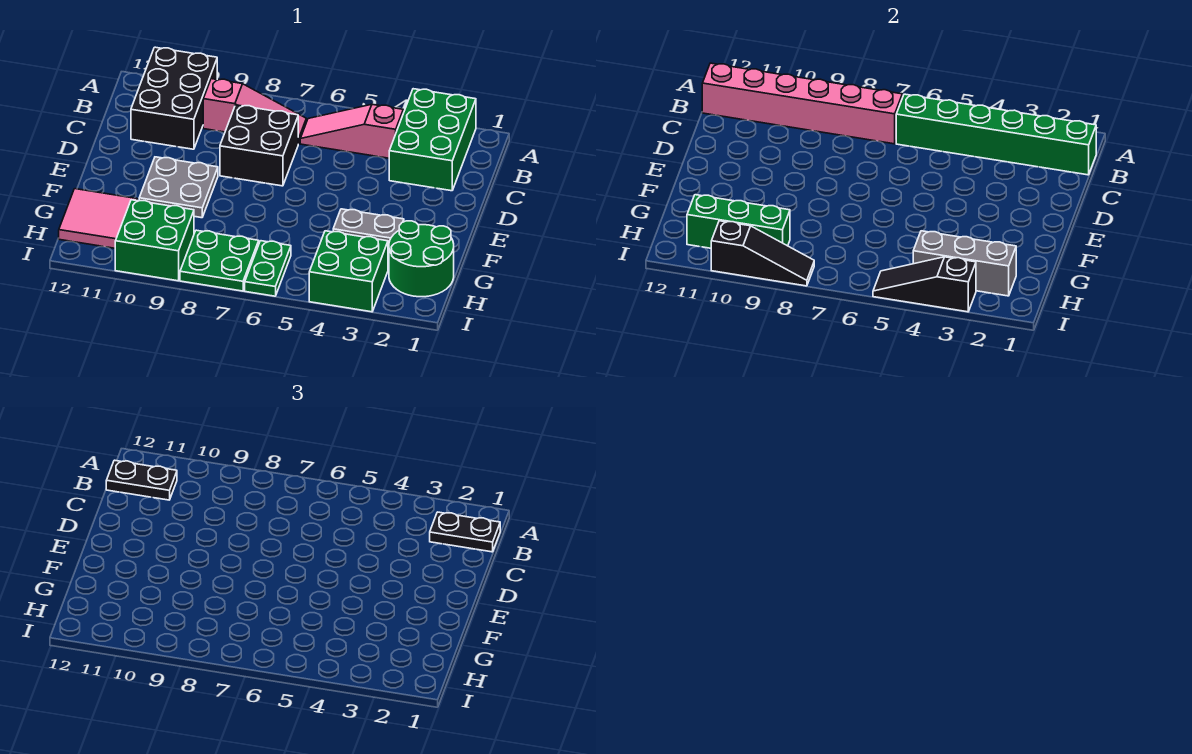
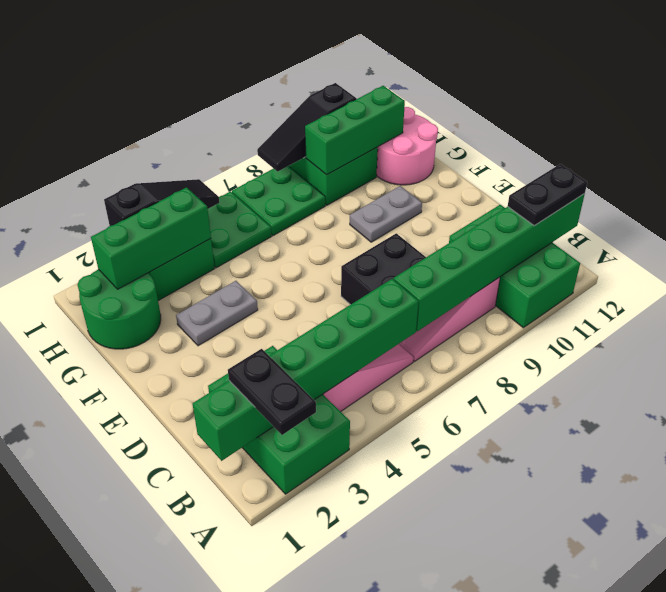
black 2x3 brick [131,47,217,149] -> green 2x3 brick [449,205,580,328]
black 1x2 plate [430,512,500,552] -> black 1x2 plate turned to [228,349,316,435]
pink 1x6 brick [702,63,902,144] -> green 1x6 brick [394,194,585,331]
grey 2x2 plate [139,157,218,218] -> grey 1x2 plate [350,186,422,242]
pink 2x2 tile [59,189,137,248] -> pink 2x2 round brick [377,107,438,185]
grey 1x3 brick [913,231,1016,296] -> green 1x3 brick [91,187,211,289]
green 1x2 plate [245,241,291,296] -> green 2x2 plate [208,191,272,268]

